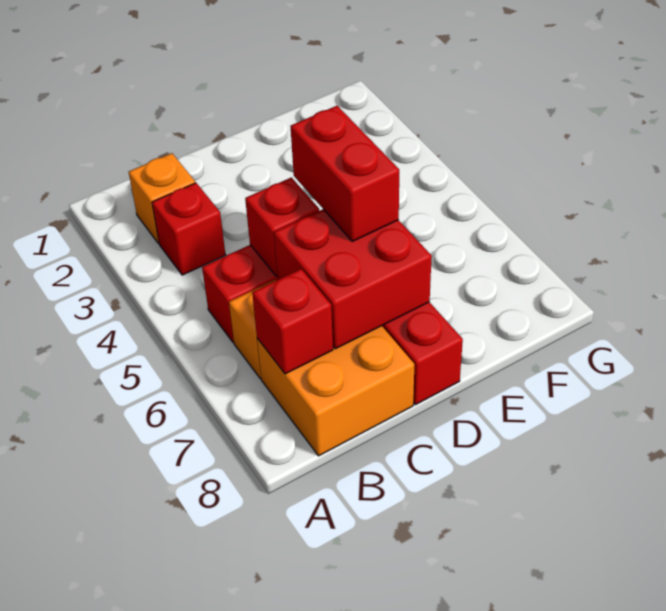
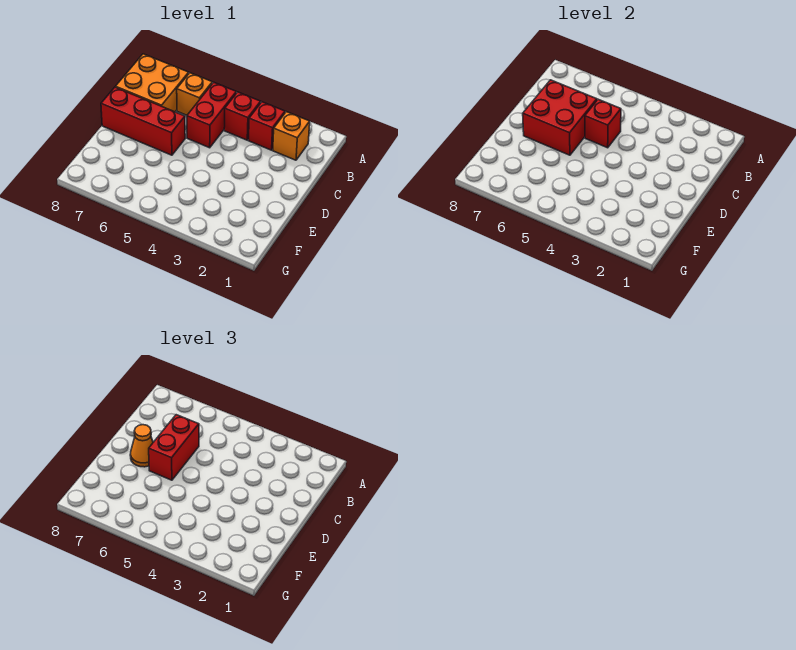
red 1x1 brick [252,269,333,374] -> red 1x1 brick moved to [224,92,261,140]
red 1x2 brick [290,106,399,241] -> red 1x2 brick turned to [149,415,199,480]
none -> orange 1x1 cone [130,425,153,467]

